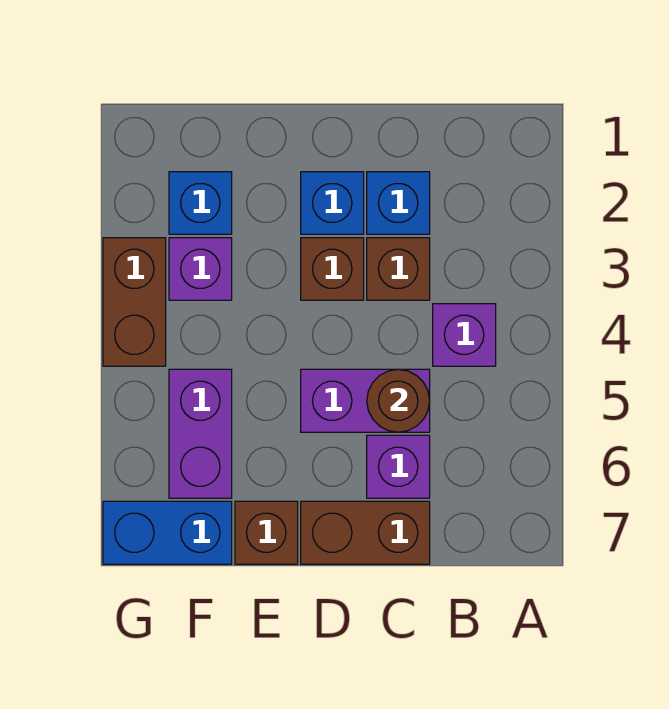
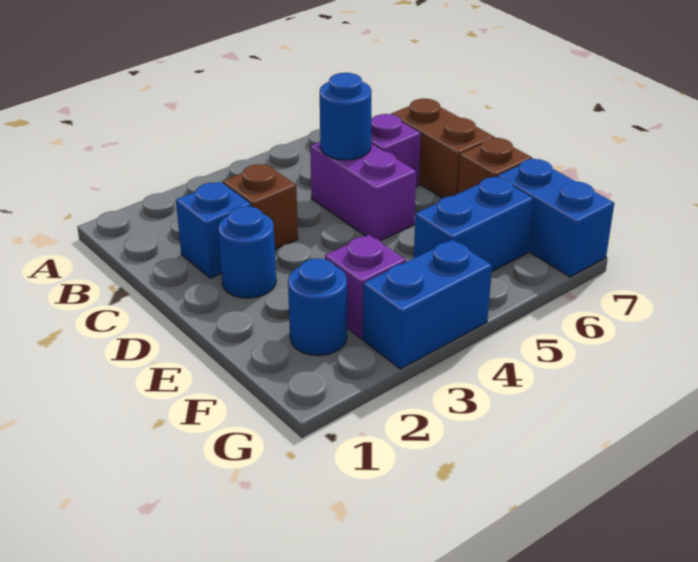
purple 1x1 brick [433,304,496,366] -> none
brown 1x1 round brick [367,369,430,432] -> blue 1x1 round brick [320,73,372,160]
blue 1x1 brick [301,172,364,234] -> blue 1x1 round brick [218,206,276,298]
brown 1x1 brick [301,238,364,300] -> none
blue 1x1 brick [169,172,232,234] -> blue 1x1 round brick [288,259,347,356]
purple 1x2 brick [169,369,232,498] -> blue 1x2 brick [414,176,534,271]
brown 1x2 brick [103,238,166,366] -> blue 1x2 brick [363,240,492,369]

